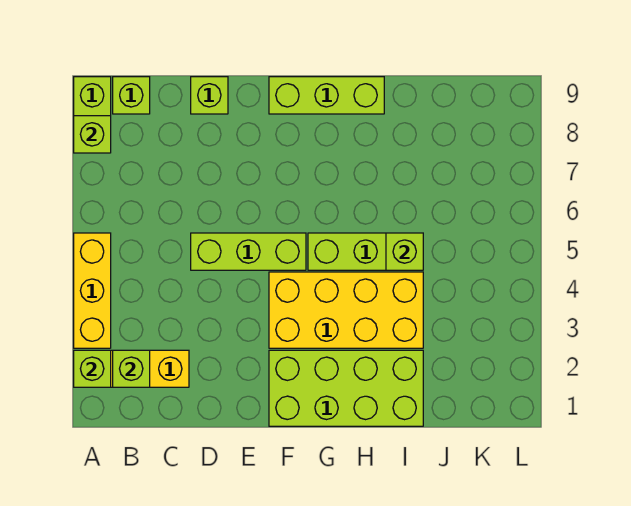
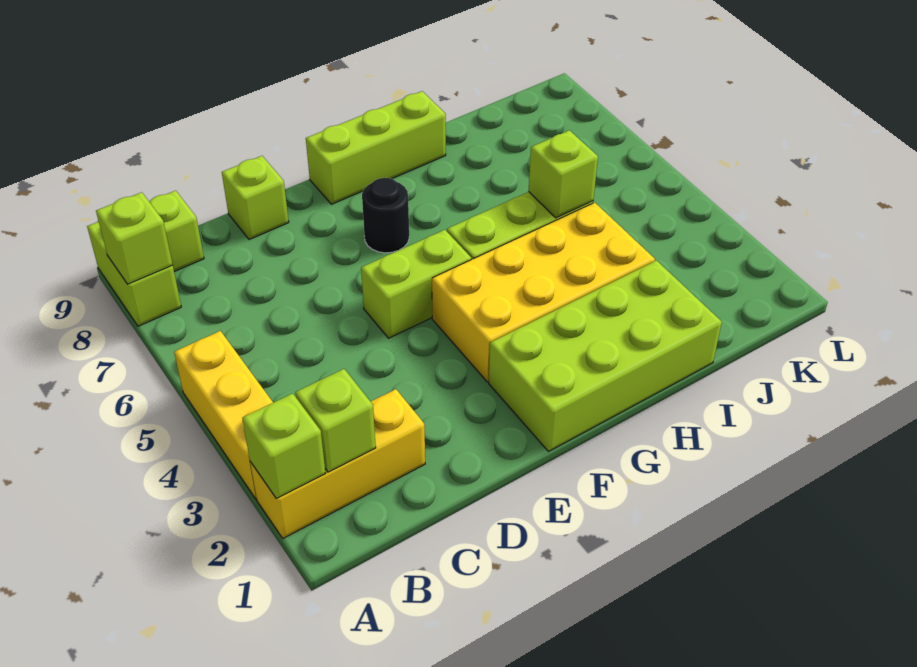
lime 1x3 brick [191,233,306,270] -> lime 1x2 brick [361,230,471,338]
none -> black 1x1 round brick [362,178,409,253]

